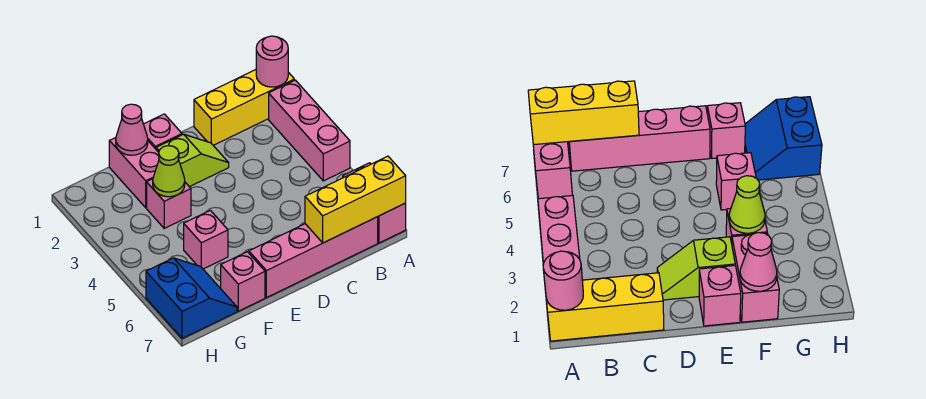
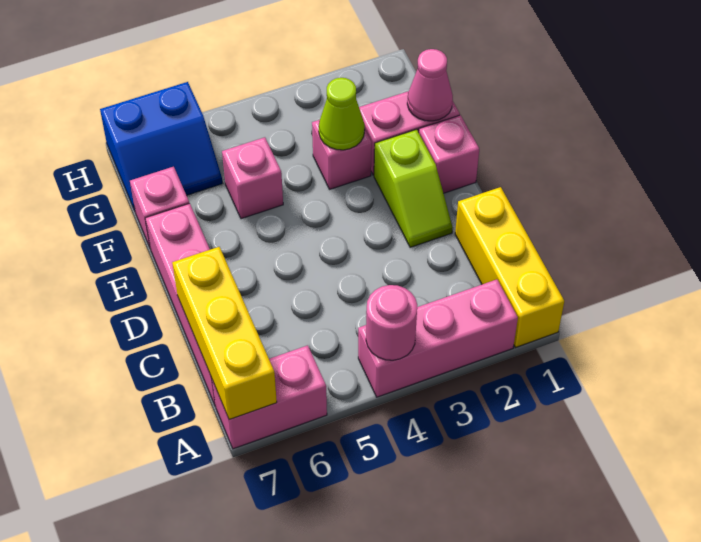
pink 1x1 round brick [256,36,288,87] -> pink 1x1 round brick moved to [366,285,417,360]

